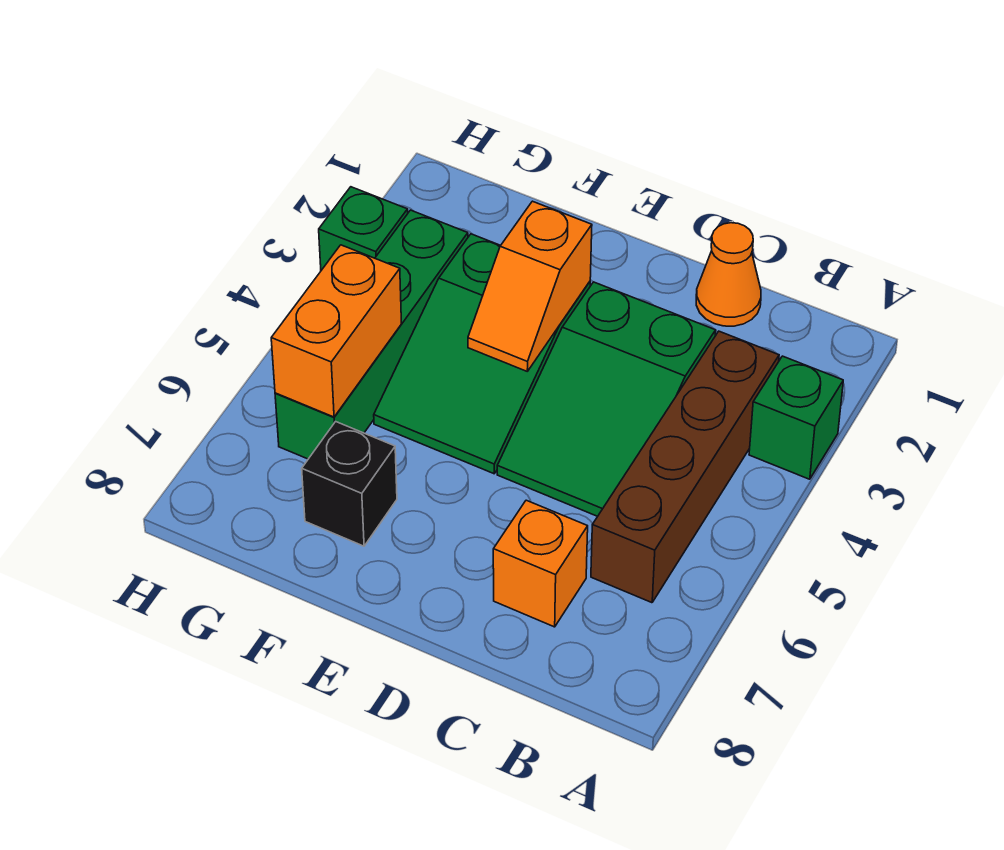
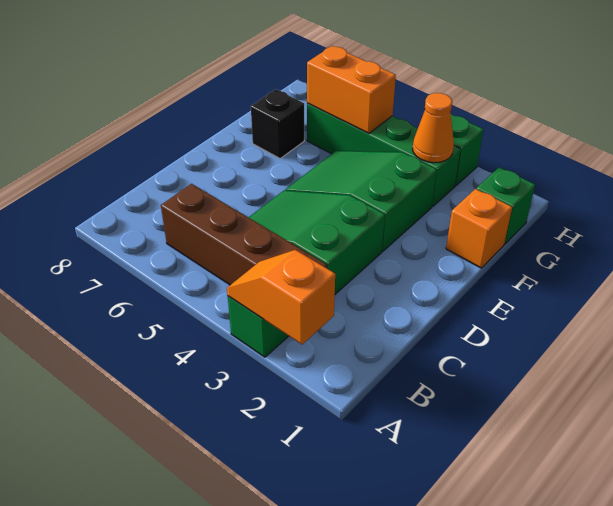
orange 1x1 cone [696,223,761,326] -> orange 1x1 cone moved to [412,93,454,163]
orange 1x1 brick [493,500,588,627] -> orange 1x1 brick moved to [446,189,512,268]
orange 1x2 slope [468,201,592,371] -> orange 1x2 slope moved to [227,250,335,344]
none -> green 1x1 brick [477,167,535,244]

